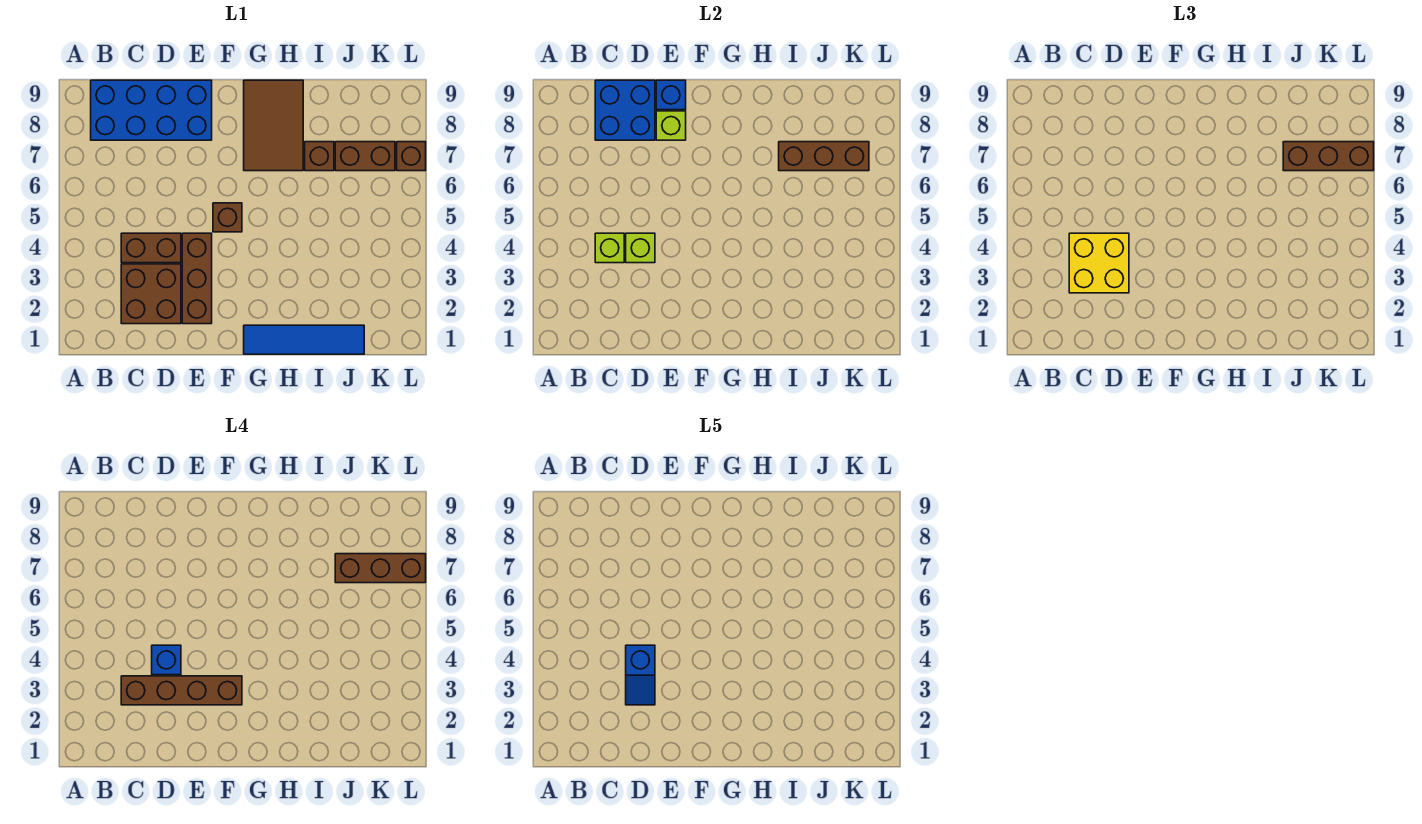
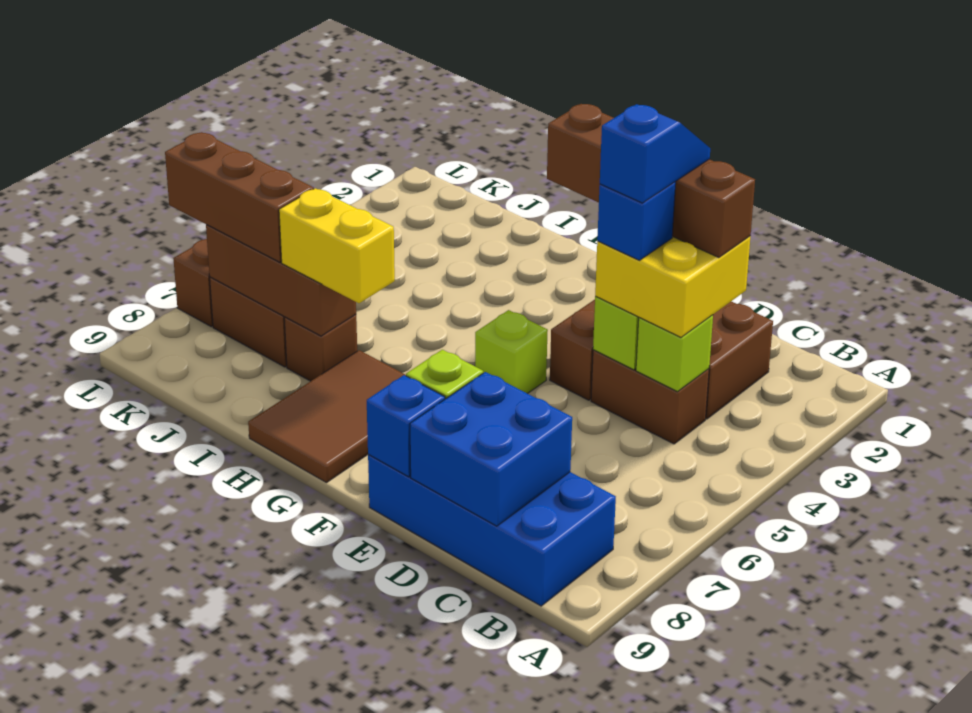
brown 1x1 brick [213,203,242,232] -> lime 1x1 brick [475,310,548,394]
blue 1x4 tile [244,325,364,354] -> none
none -> yellow 1x2 brick [279,188,395,303]
brown 1x3 brick [335,554,426,583] -> none

